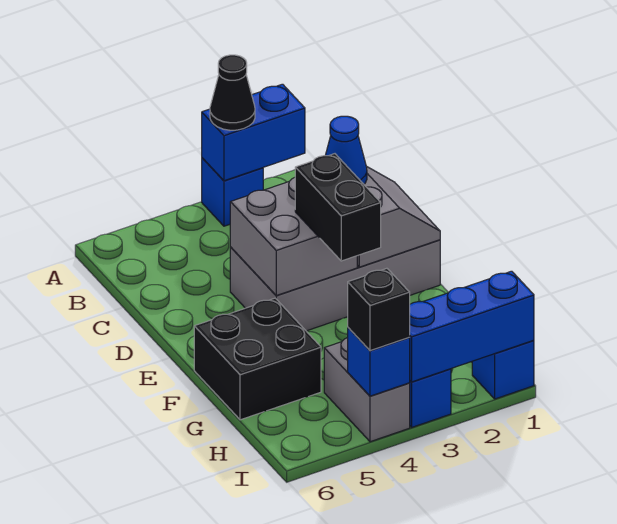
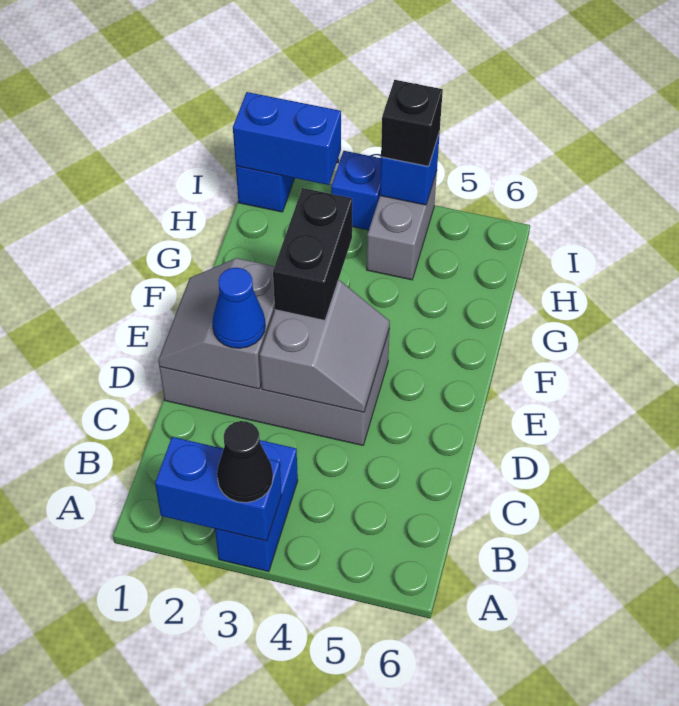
blue 1x1 brick [202,158,263,226] -> blue 1x2 brick [215,440,298,572]
grey 2x2 brick [230,178,357,296] -> grey 2x2 slope [260,280,390,412]
black 2x2 brick [194,298,321,420] -> none
blue 1x3 brick [409,271,534,382] -> blue 1x2 brick [233,92,341,185]

